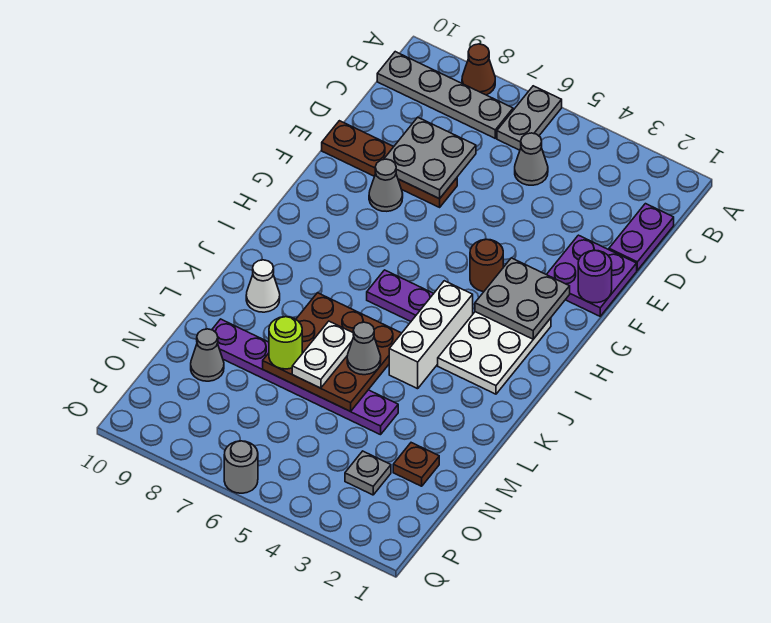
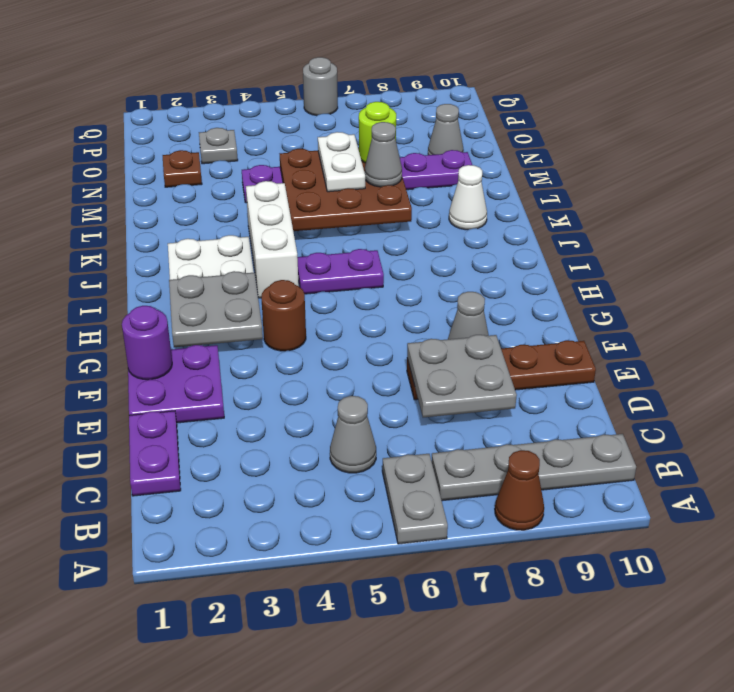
grey 1x1 cone [347,322,381,375] -> grey 1x1 cone moved to [365,122,402,187]

